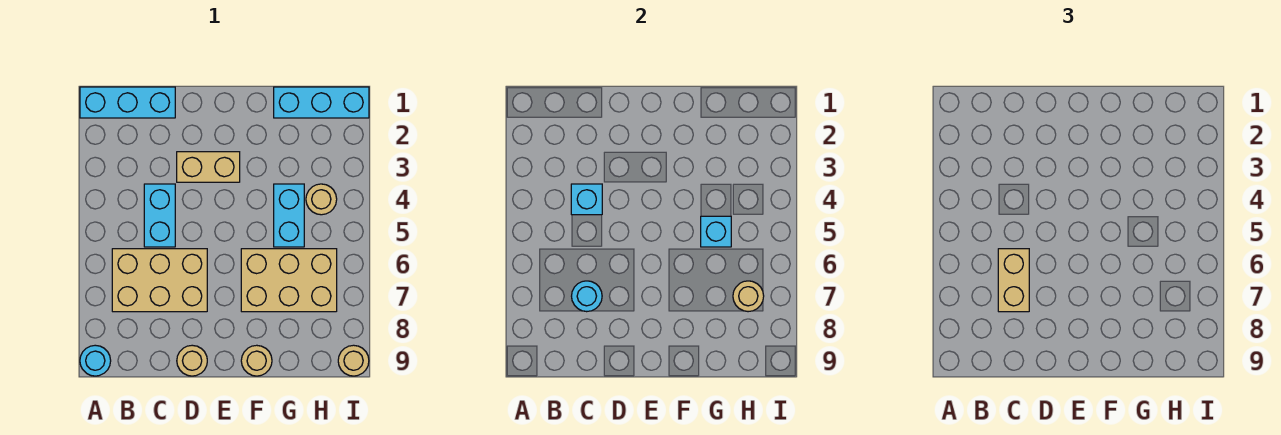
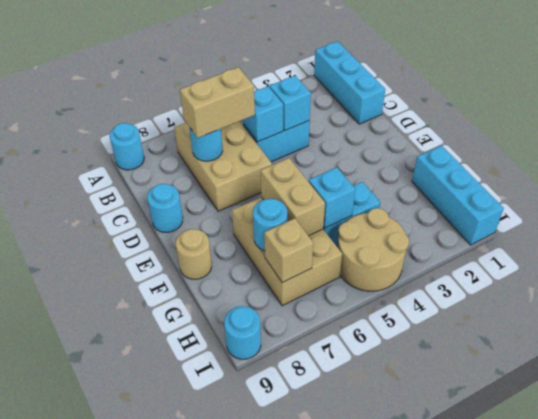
none -> cyan 1x1 brick [243,86,283,142]
tan 1x2 brick [177,152,240,182] -> tan 1x2 brick moved to [261,158,325,236]
tan 1x1 round brick [177,345,207,376] -> cyan 1x1 round brick [147,184,183,232]
none -> cyan 1x1 round brick [253,199,287,251]
tan 1x1 round brick [306,184,337,215] -> tan 2x2 round brick [338,208,409,291]
tan 1x1 round brick [733,281,764,312] -> tan 1x1 brick [264,218,313,282]
tan 1x1 round brick [338,345,369,376] -> cyan 1x1 round brick [224,306,261,359]

